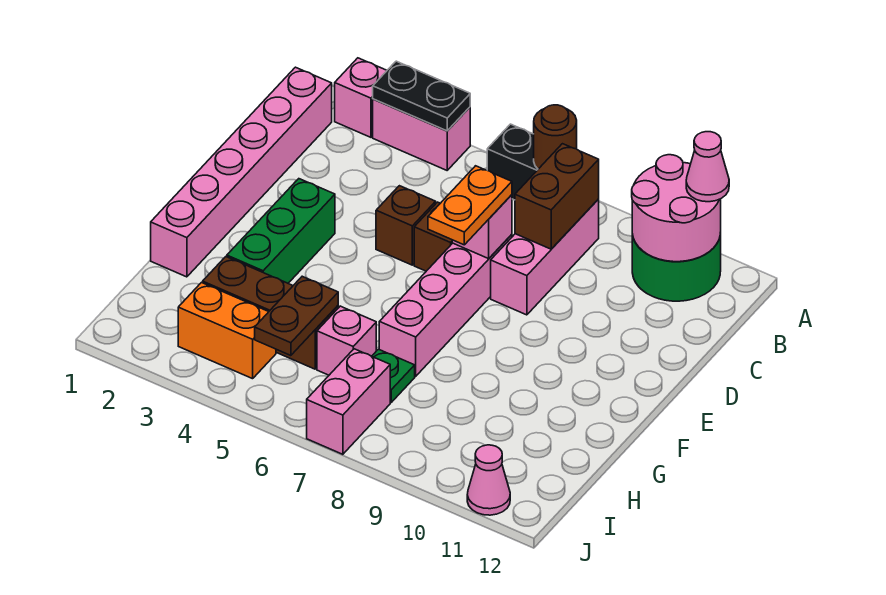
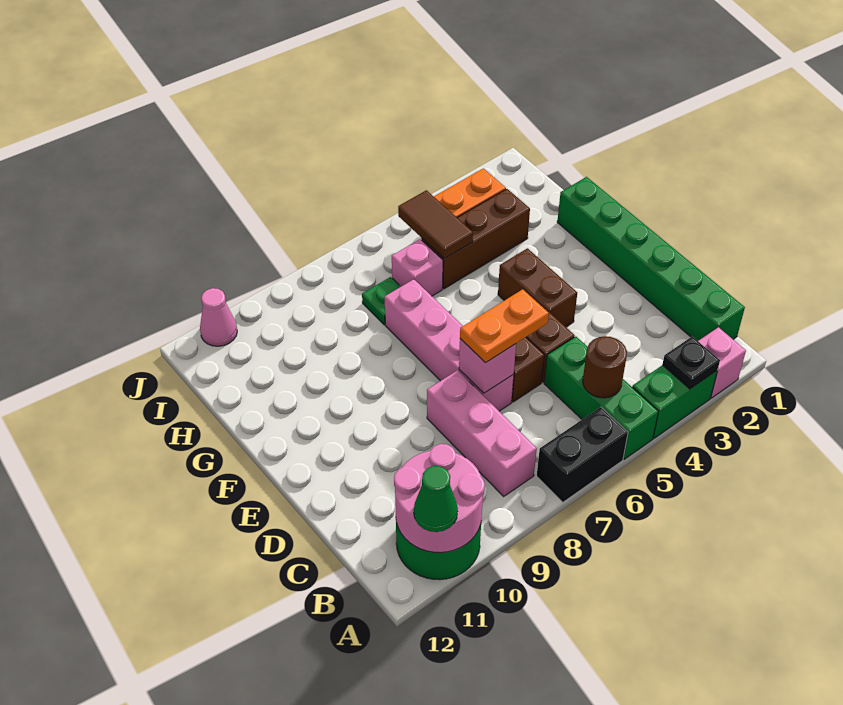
pink 1x2 brick [373,99,470,170] -> green 1x2 brick [632,365,717,438]
black 1x2 plate [373,61,470,131] -> black 1x1 plate [662,336,720,389]
brown 1x1 round brick [534,105,577,169] -> brown 1x1 round brick moved to [583,336,627,398]
pink 1x1 cone [686,132,729,202] -> green 1x1 cone [414,466,458,532]
pink 1x6 brick [151,67,332,277] -> green 1x6 brick [557,177,745,341]
brown 1x2 brick [515,144,599,249] -> brown 1x2 brick moved to [498,248,577,327]
orange 1x2 plate [428,166,512,245] -> orange 1x2 plate turned to [460,289,549,363]
green 1x3 brick [227,179,335,283] -> green 1x3 brick moved to [544,336,658,459]
brown 1x2 plate [255,276,338,356] -> brown 1x2 tile [398,190,473,259]
pink 1x2 brick [307,349,390,454] -> none

